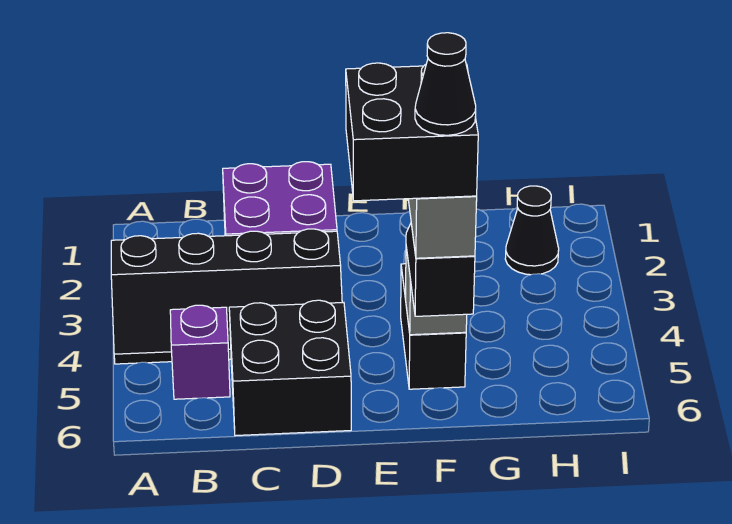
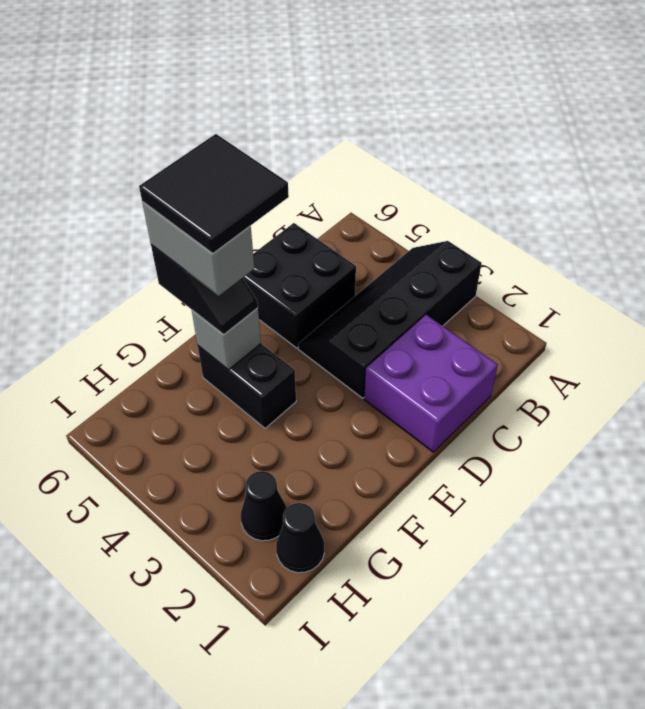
purple 1x1 brick [170,305,230,399] -> none
black 2x2 brick [346,63,478,201] -> black 2x2 tile [139,134,289,253]
black 1x1 cone [415,33,476,135] -> black 1x1 cone moved to [276,503,324,573]

